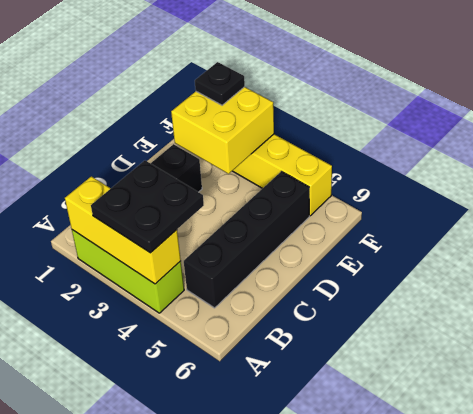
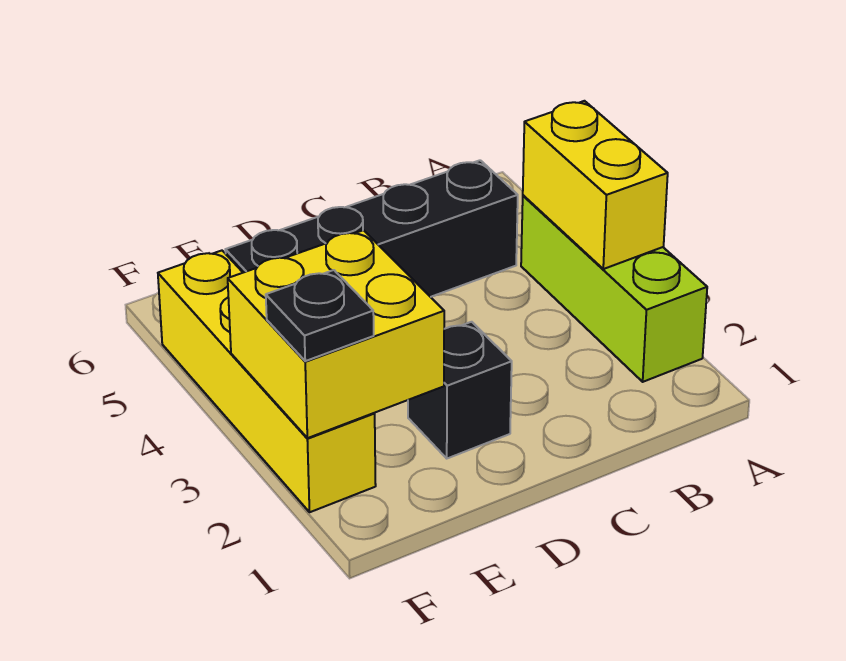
yellow 1x3 brick [65,176,181,284] -> yellow 1x2 brick [523,101,668,269]
black 2x2 plate [91,161,204,253] -> none

